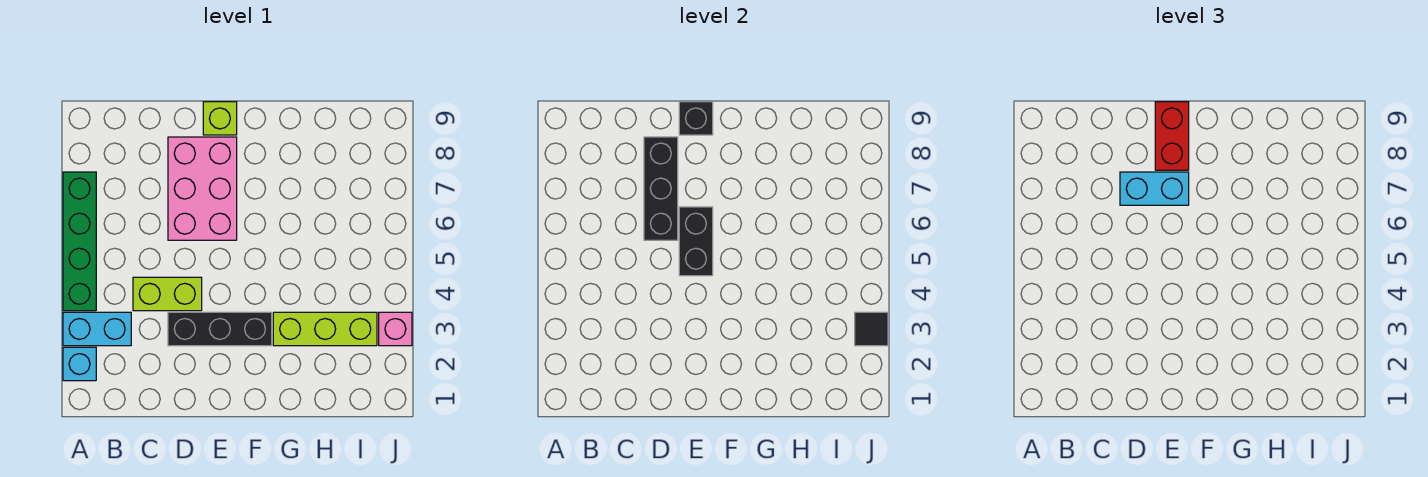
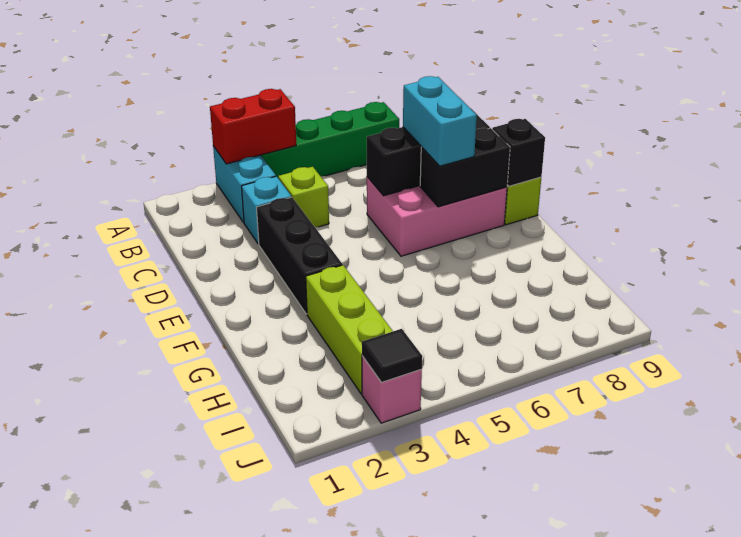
cyan 1x1 brick [63,347,96,381] -> cyan 1x1 brick moved to [242,176,291,244]
lime 1x2 brick [133,277,202,311] -> lime 1x1 brick [278,167,329,227]
black 1x2 brick [679,207,713,276] -> black 1x2 brick moved to [420,128,510,207]
red 1x2 brick [1155,102,1189,170] -> red 1x2 brick moved to [210,89,296,164]

